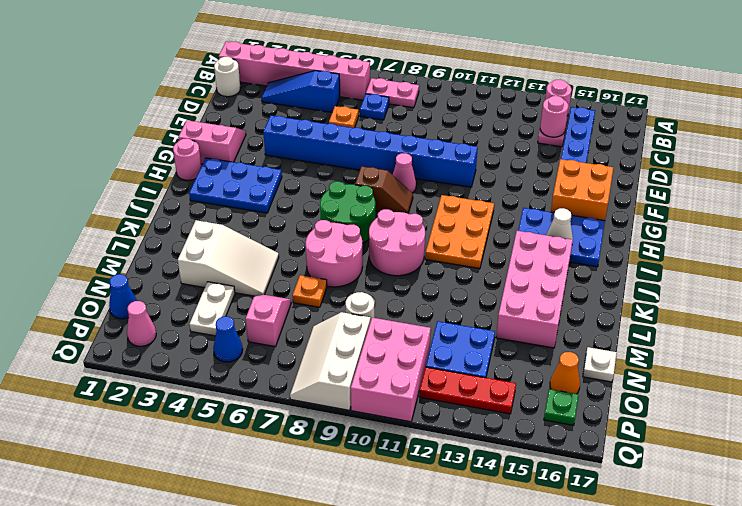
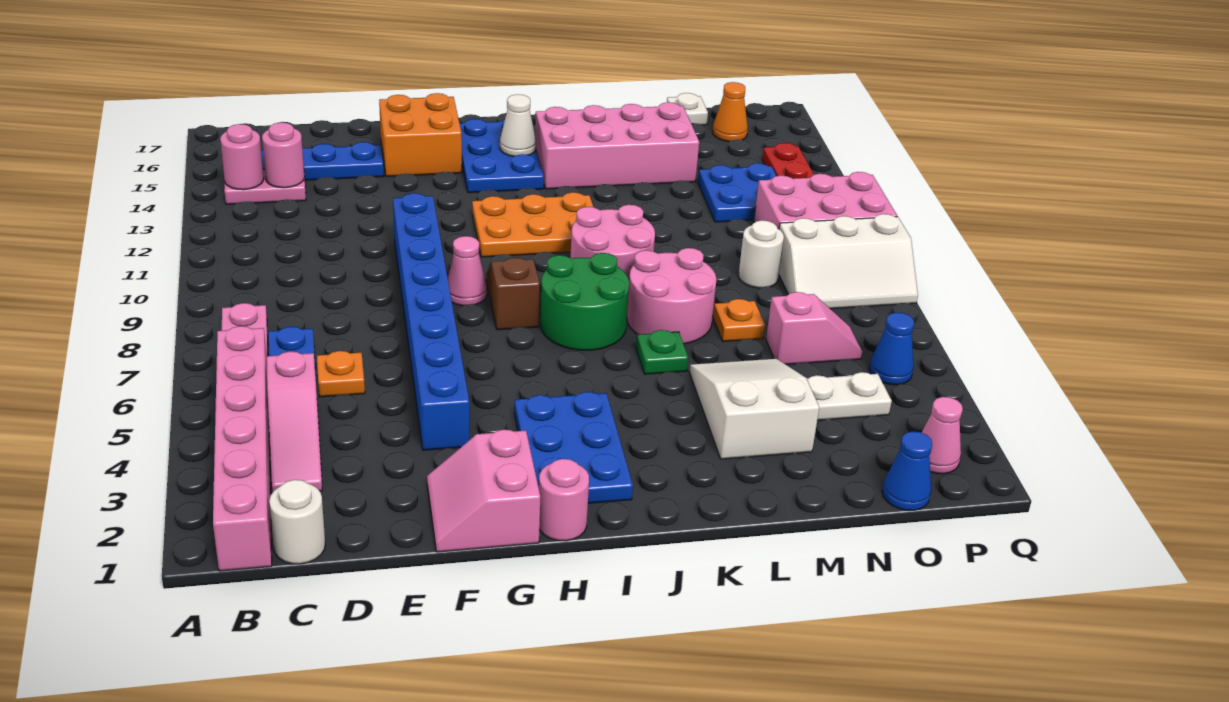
blue 1x3 slope [262,71,340,112] -> pink 1x3 slope [267,352,322,492]
pink 1x2 slope [246,295,291,347] -> pink 1x2 slope turned to [766,292,862,364]
green 1x1 plate [544,389,579,425] -> green 1x1 plate moved to [636,330,688,374]

